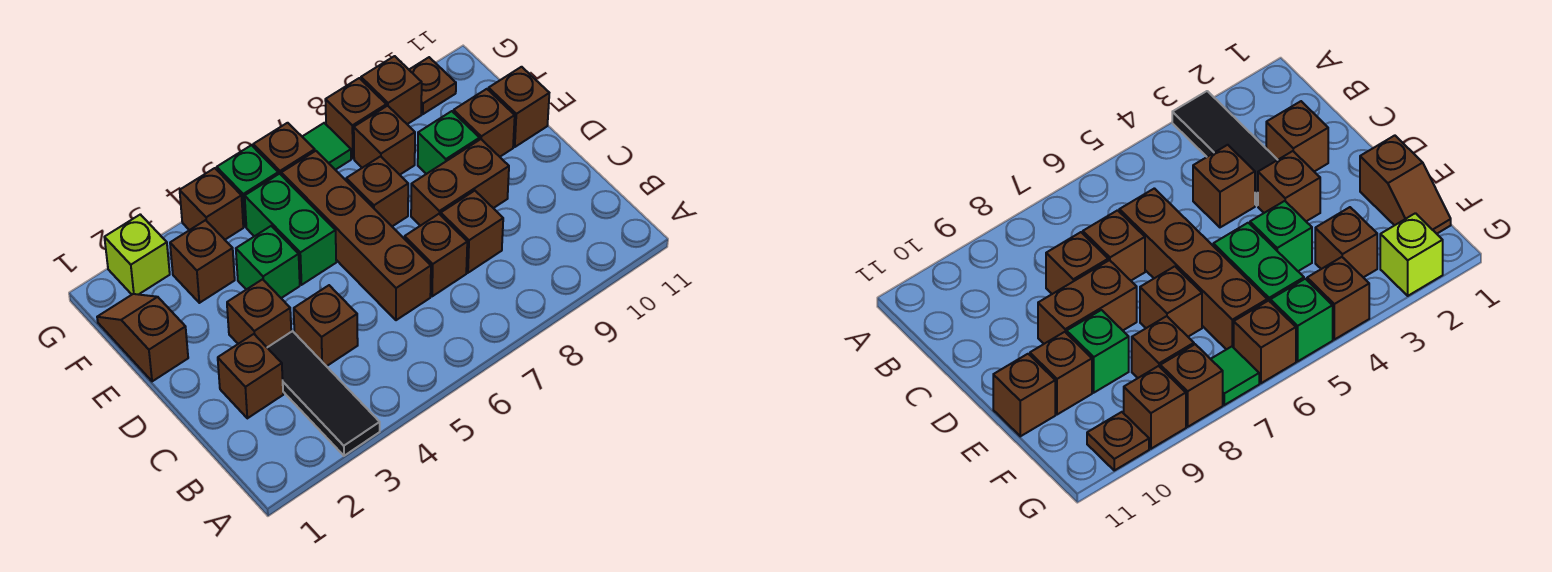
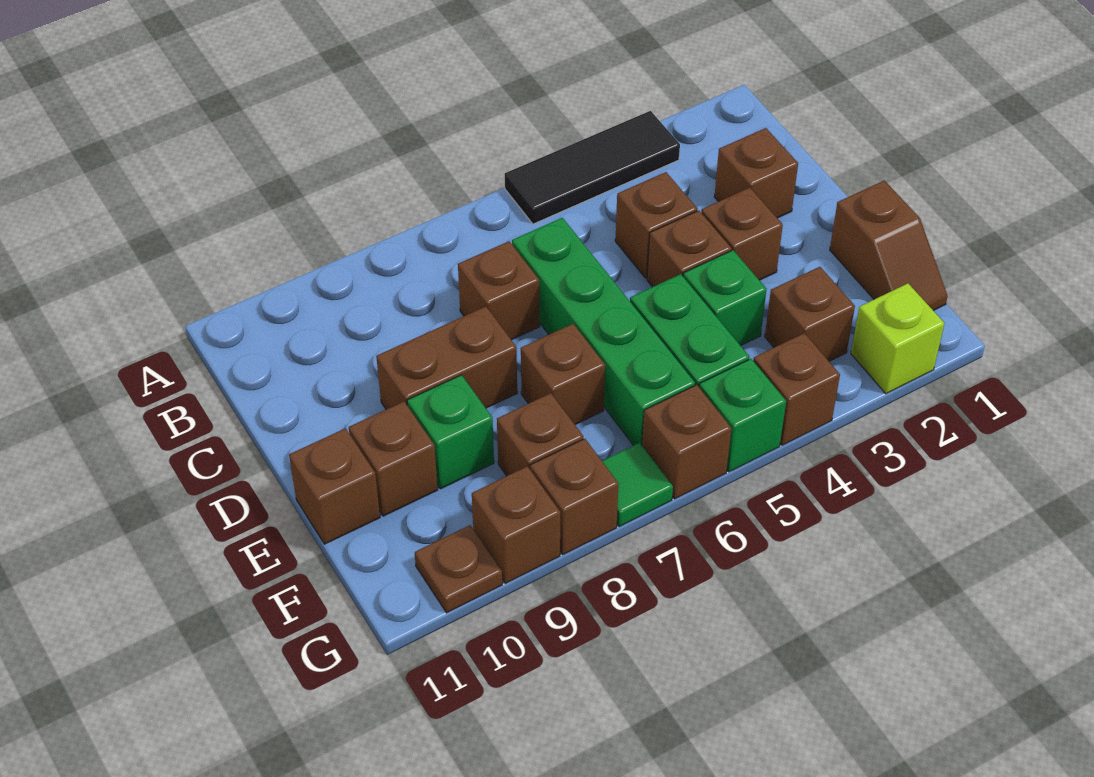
black 1x3 tile [267,331,380,456] -> black 1x3 tile turned to [505,111,680,224]
brown 1x4 brick [281,151,431,320] -> green 1x4 brick [512,218,695,445]
brown 1x1 brick [441,191,503,273] -> brown 1x1 brick moved to [647,211,731,287]

